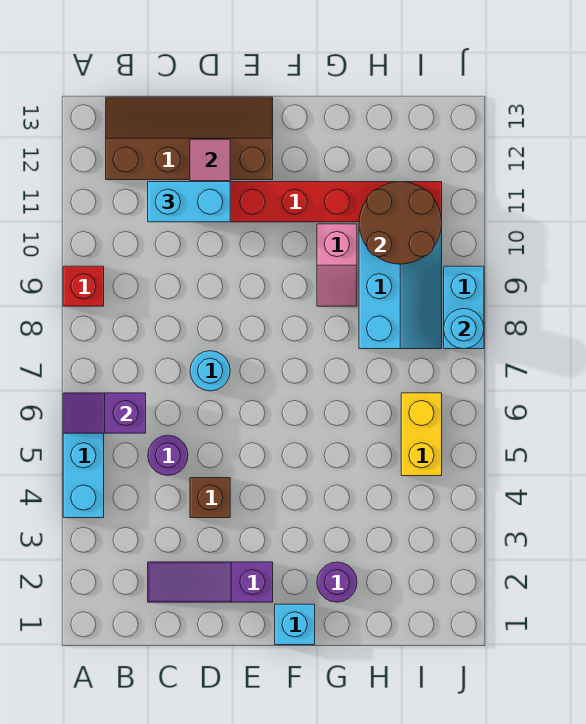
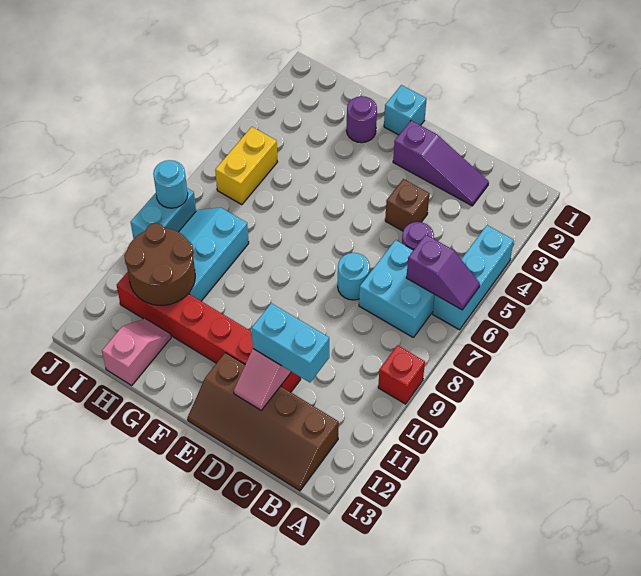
none -> cyan 2x2 brick [359,240,435,338]
pink 1x2 slope [317,224,357,306] -> pink 1x2 slope moved to [102,319,171,385]

